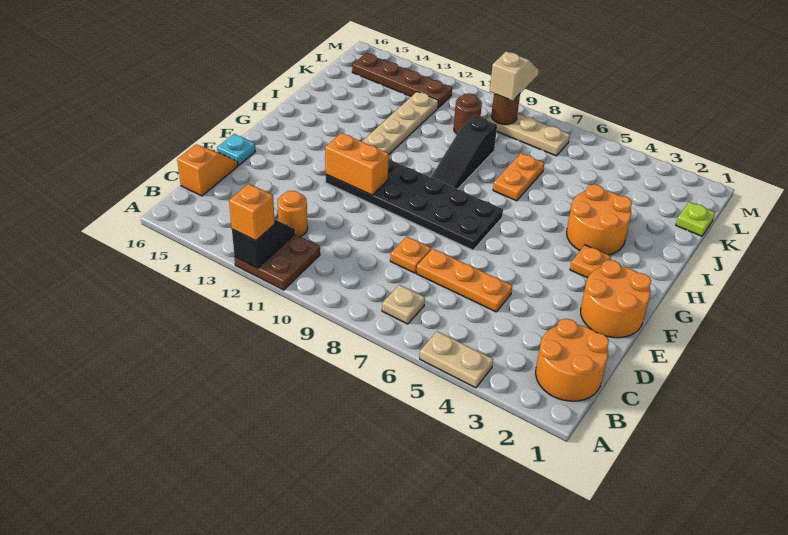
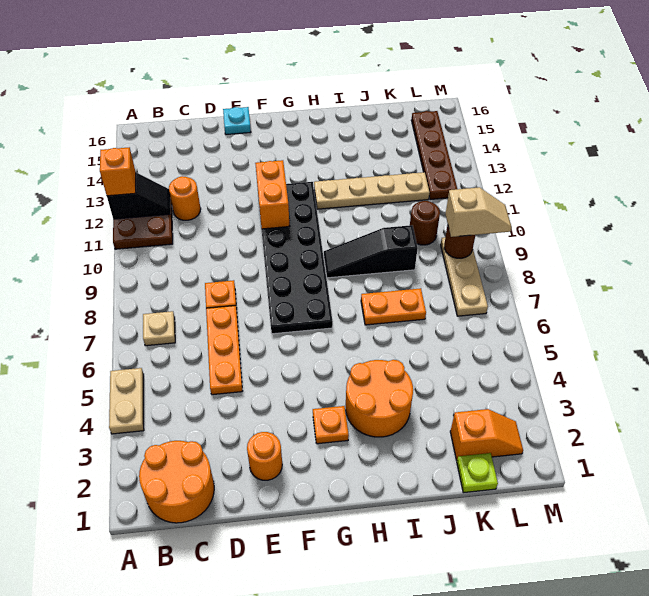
orange 1x2 slope [177,144,238,196] -> orange 1x2 slope moved to [450,409,523,460]
orange 2x2 round brick [581,260,651,338] -> orange 1x1 round brick [247,432,282,480]

